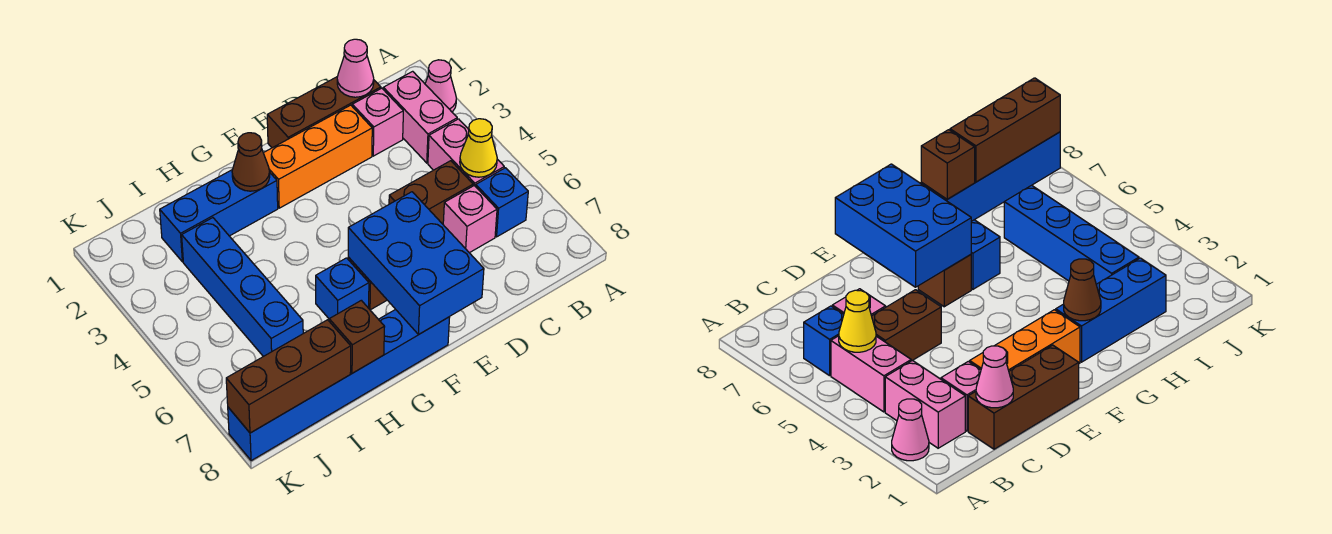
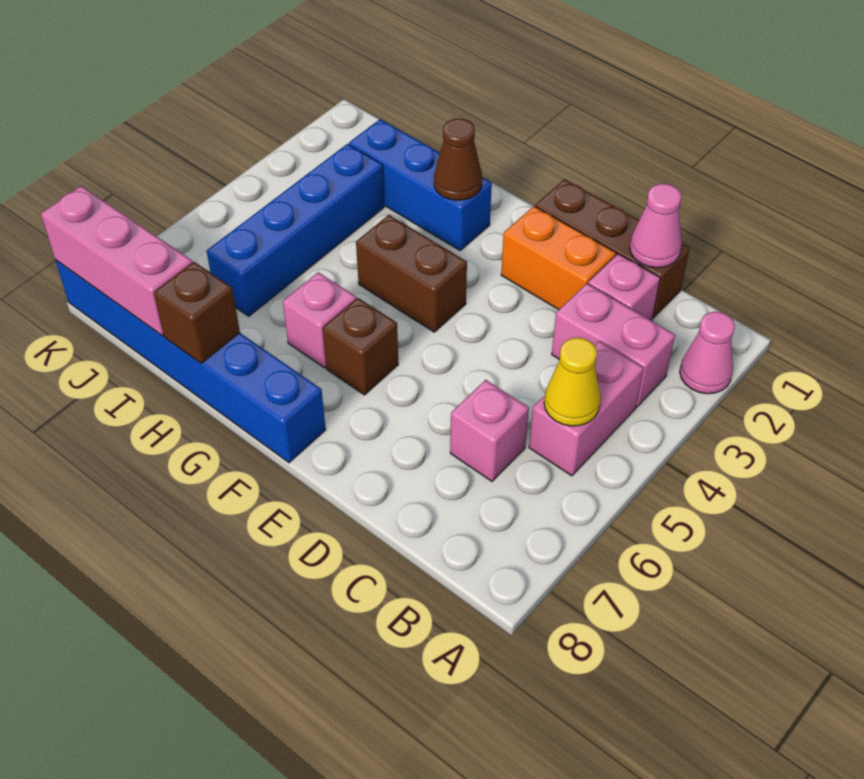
pink 1x2 brick [383,71,457,163] -> pink 1x2 brick turned to [552,284,675,407]
blue 1x1 brick [476,168,528,237] -> none
brown 1x2 brick [389,161,473,224] -> brown 1x2 brick moved to [356,215,467,332]
orange 1x3 brick [264,105,372,208] -> orange 1x2 brick [501,206,616,310]
blue 2x3 brick [348,192,484,334] -> none
blue 1x1 brick [316,258,369,319] -> pink 1x1 brick [283,272,356,368]
brown 1x3 brick [226,320,351,433] -> pink 1x3 brick [41,186,192,336]

